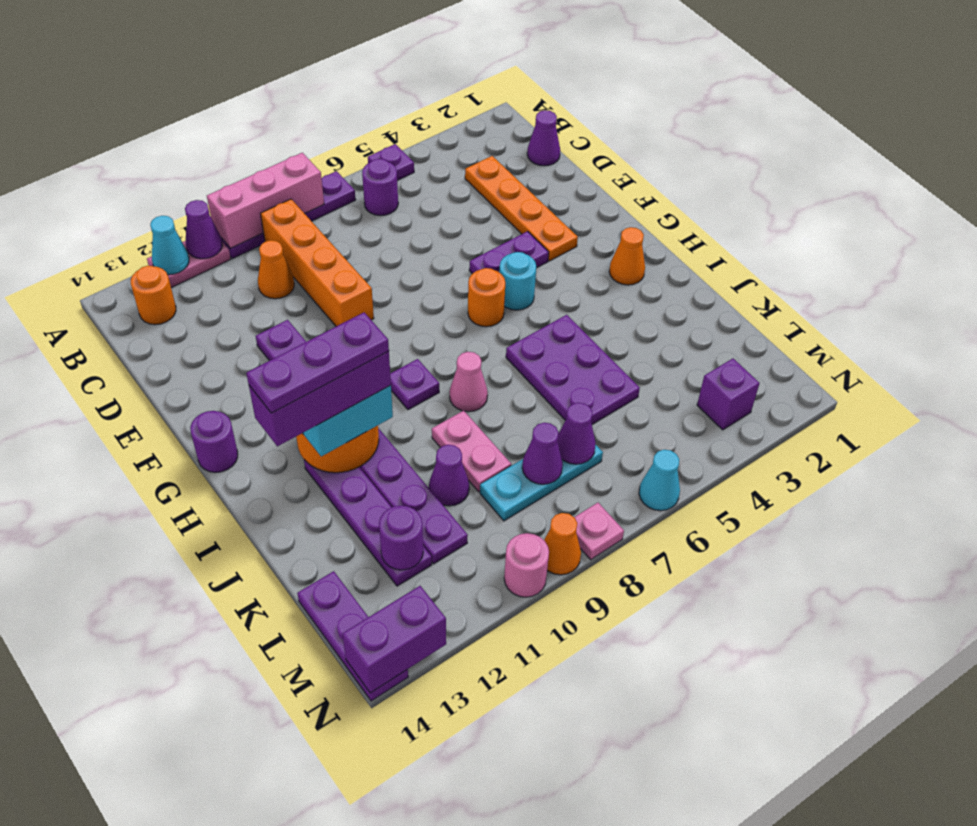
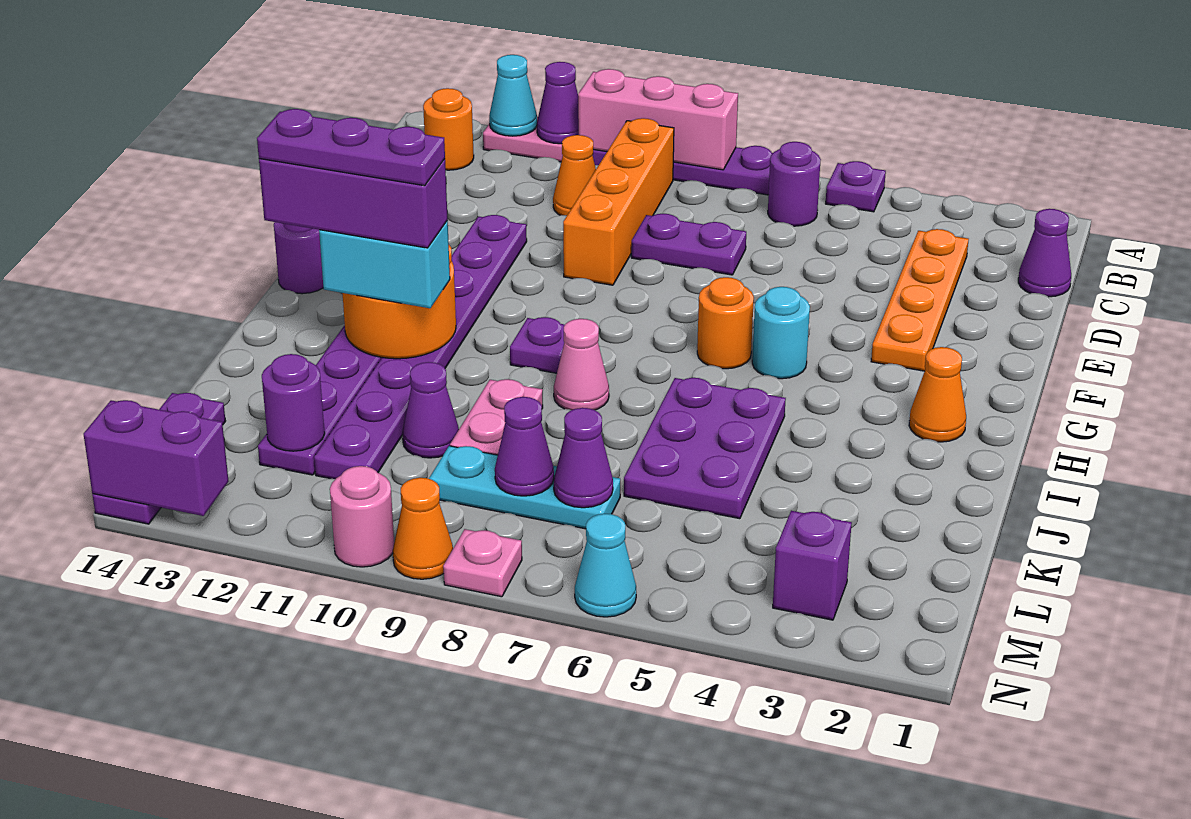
purple 1x2 plate [469,231,549,274] -> purple 1x2 plate moved to [631,214,746,275]

